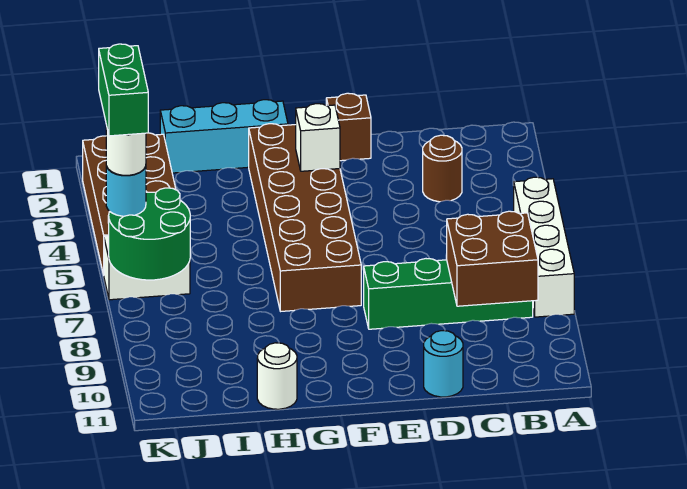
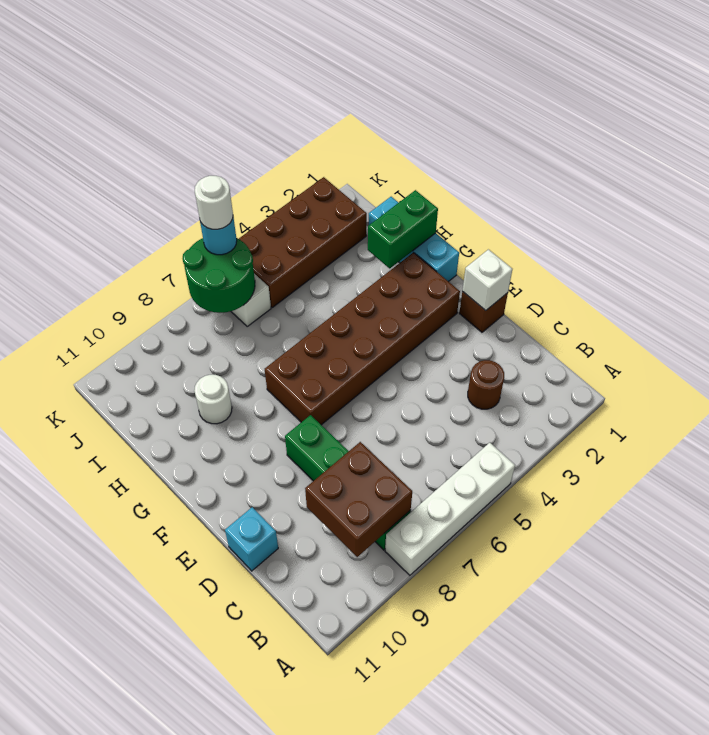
cyan 1x1 round brick [424,331,463,397] -> cyan 1x1 brick [225,507,278,571]
white 1x1 brick [296,104,340,171] -> white 1x1 brick moved to [462,249,512,310]
white 1x1 round brick [257,343,297,409] -> white 1x1 round brick moved to [194,375,232,424]
green 1x2 brick [99,44,148,136] -> green 1x2 brick moved to [368,190,438,268]

